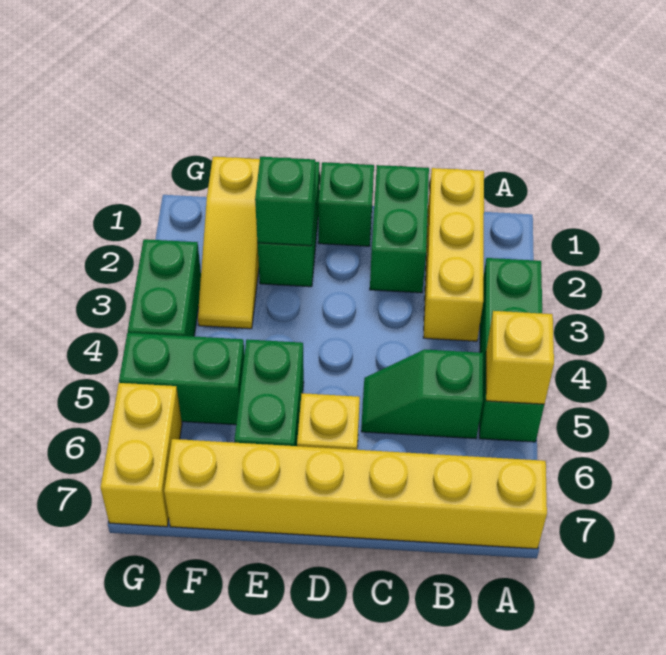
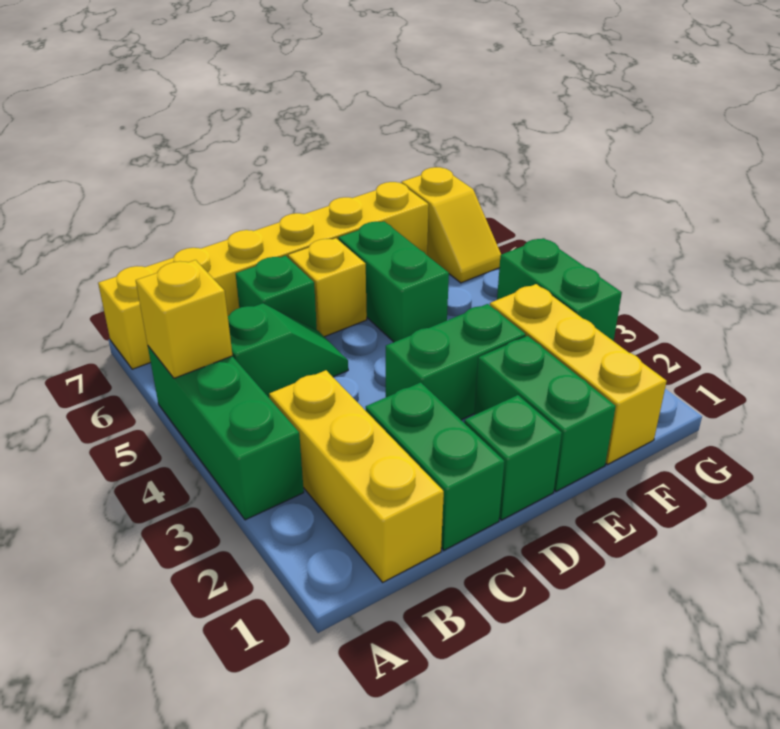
green 1x1 brick [255,157,316,246] -> green 1x1 brick moved to [236,256,317,330]
yellow 1x3 slope [198,157,260,329] -> yellow 1x3 brick [490,284,667,464]
green 1x2 brick [119,333,245,425] -> green 1x2 brick moved to [386,304,526,420]
yellow 1x2 brick [100,383,182,527] -> yellow 1x2 slope [401,167,501,283]

